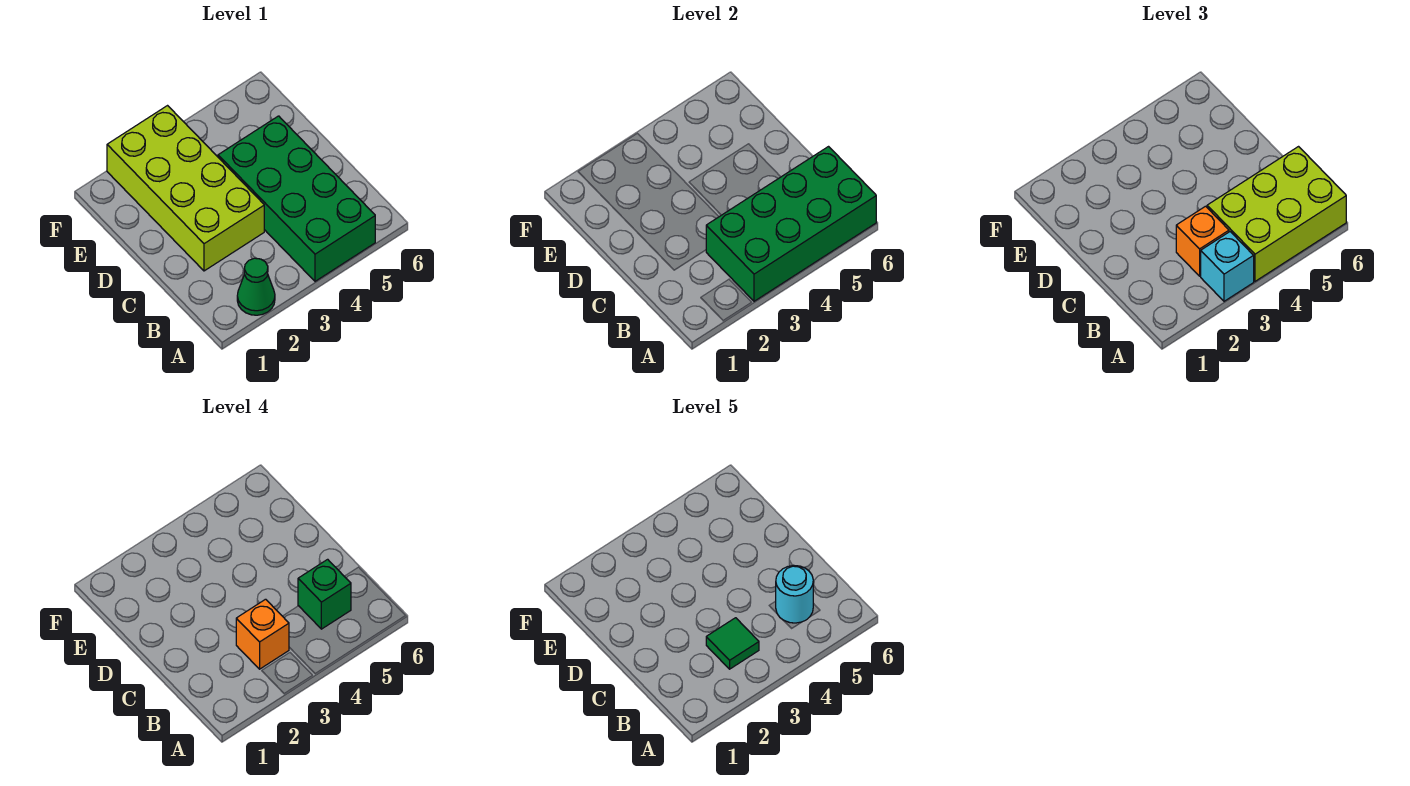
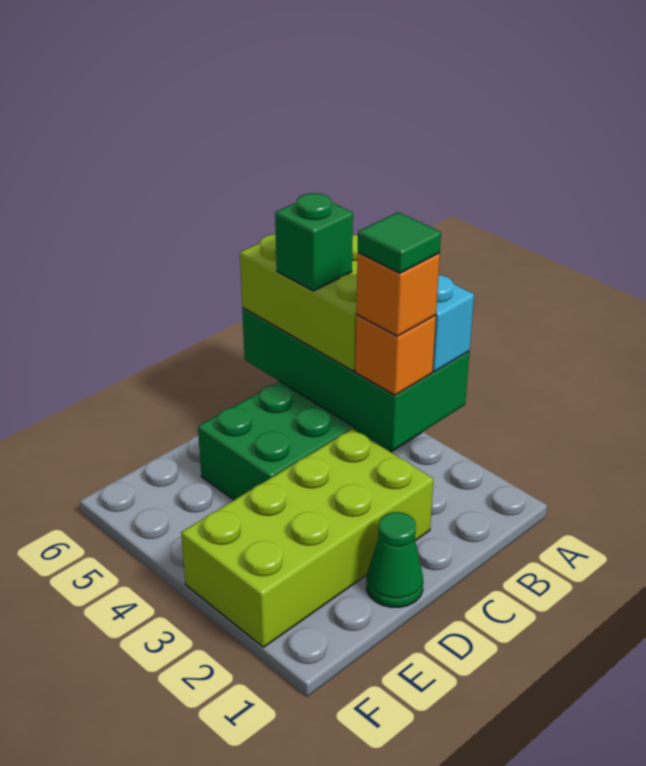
green 1x1 cone [237,258,275,315] -> green 1x1 cone moved to [366,512,423,607]
cyan 1x1 round brick [776,565,813,623] -> none

